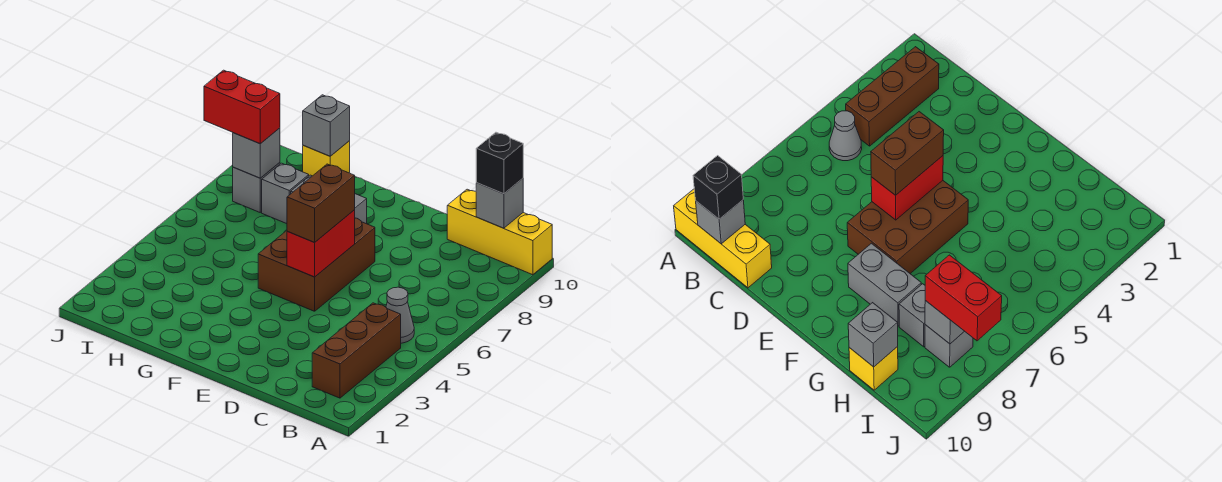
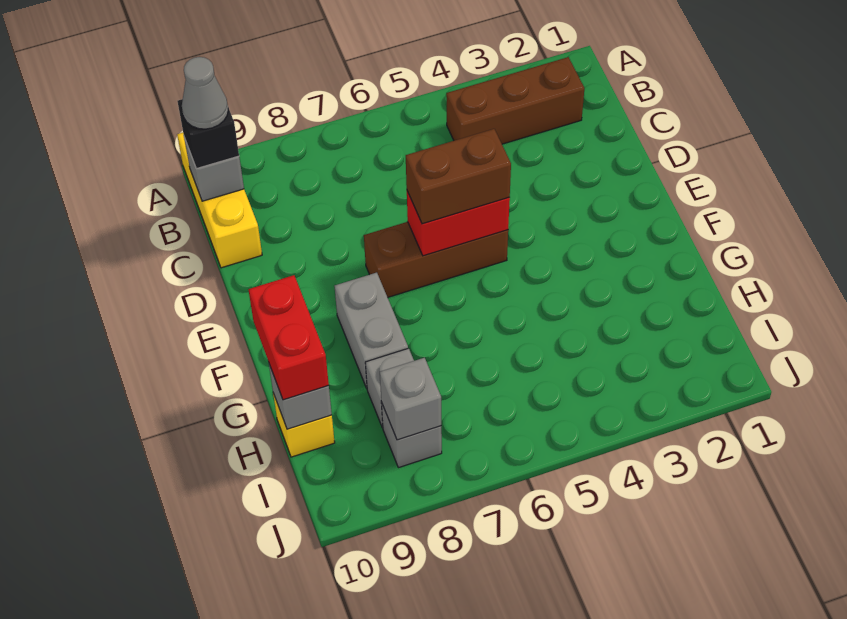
grey 1x1 cone [386,287,414,343] -> grey 1x1 cone moved to [182,57,228,129]
brown 2x3 brick [258,218,375,311] -> brown 1x3 brick [364,222,508,297]
red 1x2 brick [204,70,280,144] -> red 1x2 brick moved to [248,275,329,400]

